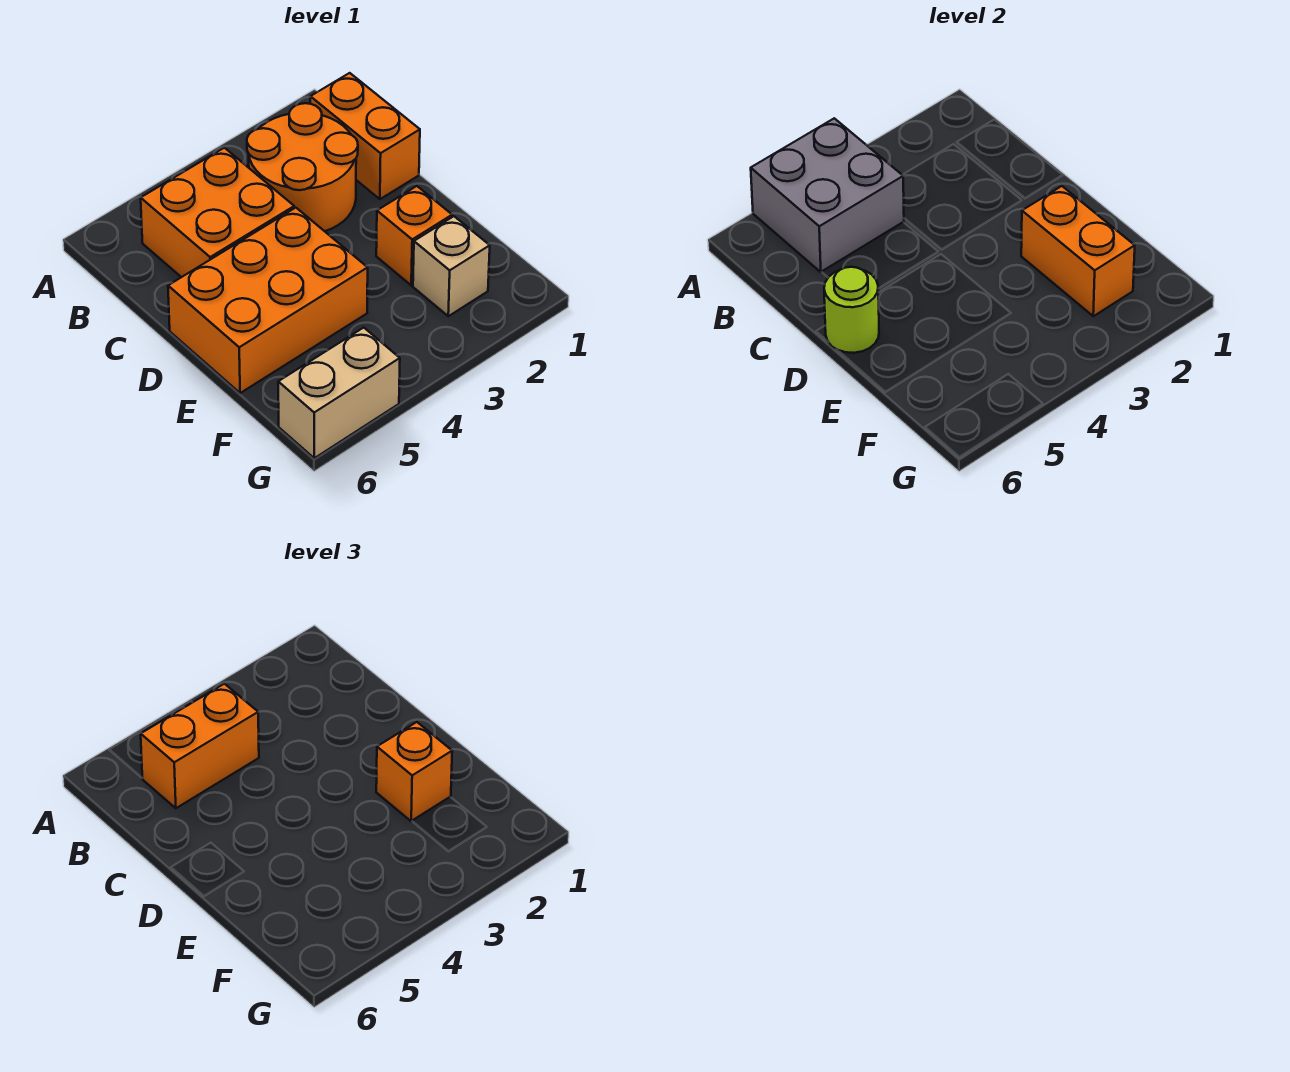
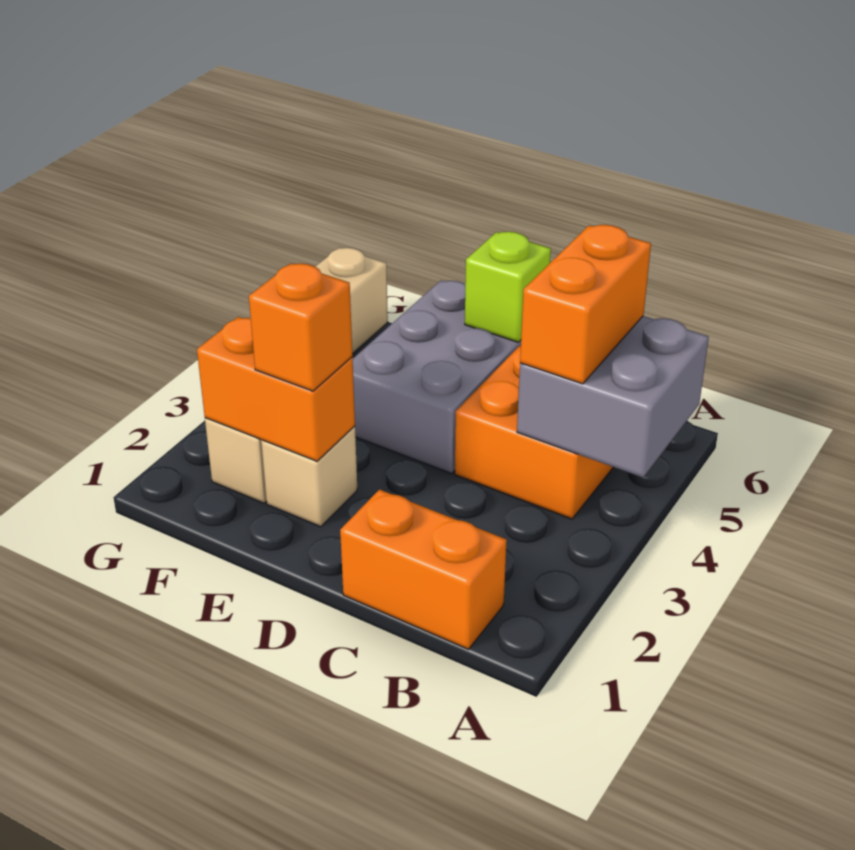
orange 2x2 round brick [247,103,358,231] -> none
orange 2x3 brick [168,208,368,393] -> grey 2x3 brick [353,280,521,474]
lime 1x1 round brick [824,267,879,353] -> lime 1x1 brick [465,232,551,342]
orange 1x1 brick [376,186,452,285] -> tan 1x1 brick [261,426,357,527]

